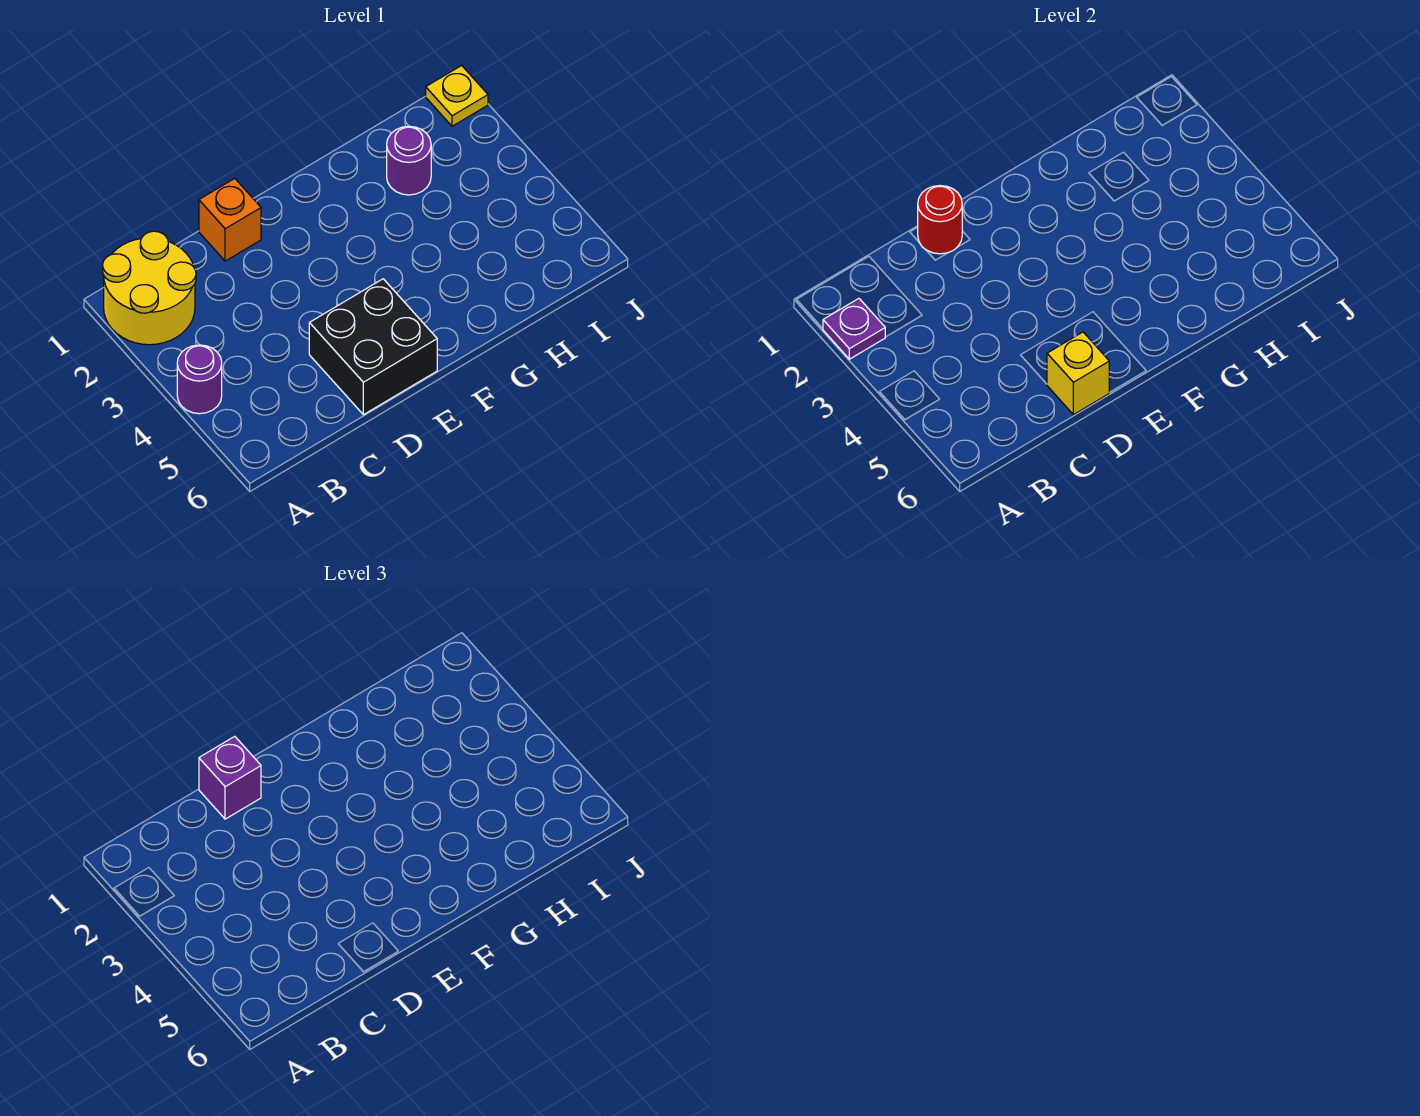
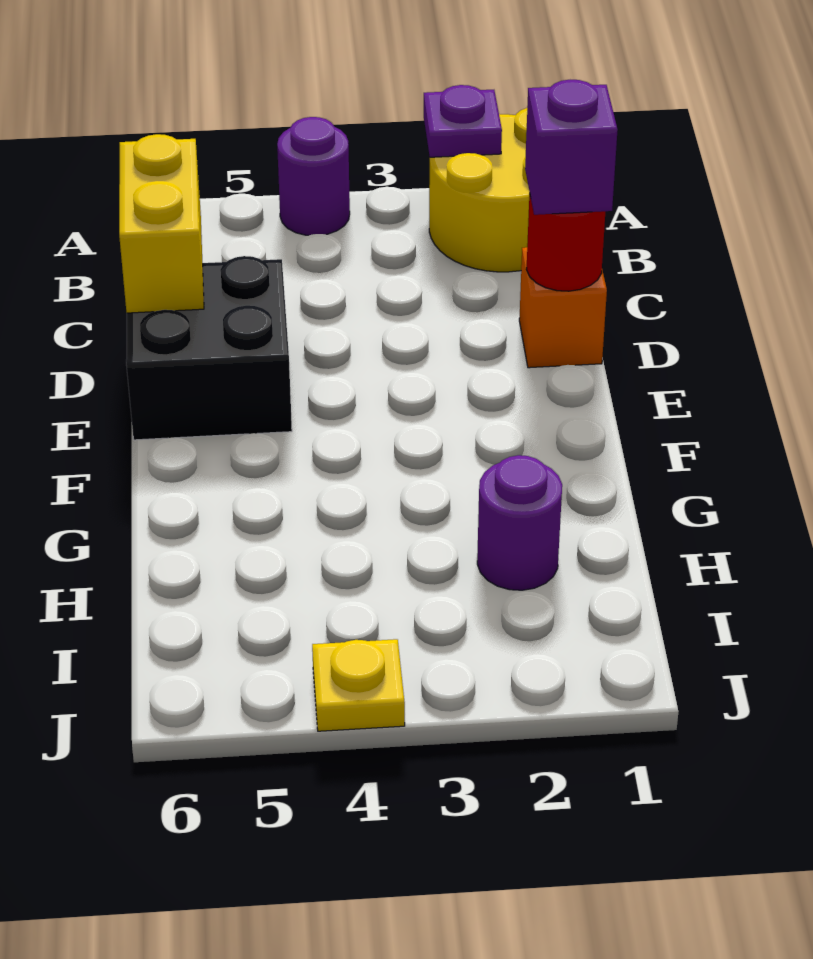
yellow 1x1 brick [1047,332,1110,415] -> yellow 1x2 brick [119,134,204,313]
yellow 1x1 plate [426,65,488,126] -> yellow 1x1 plate moved to [312,639,405,731]

